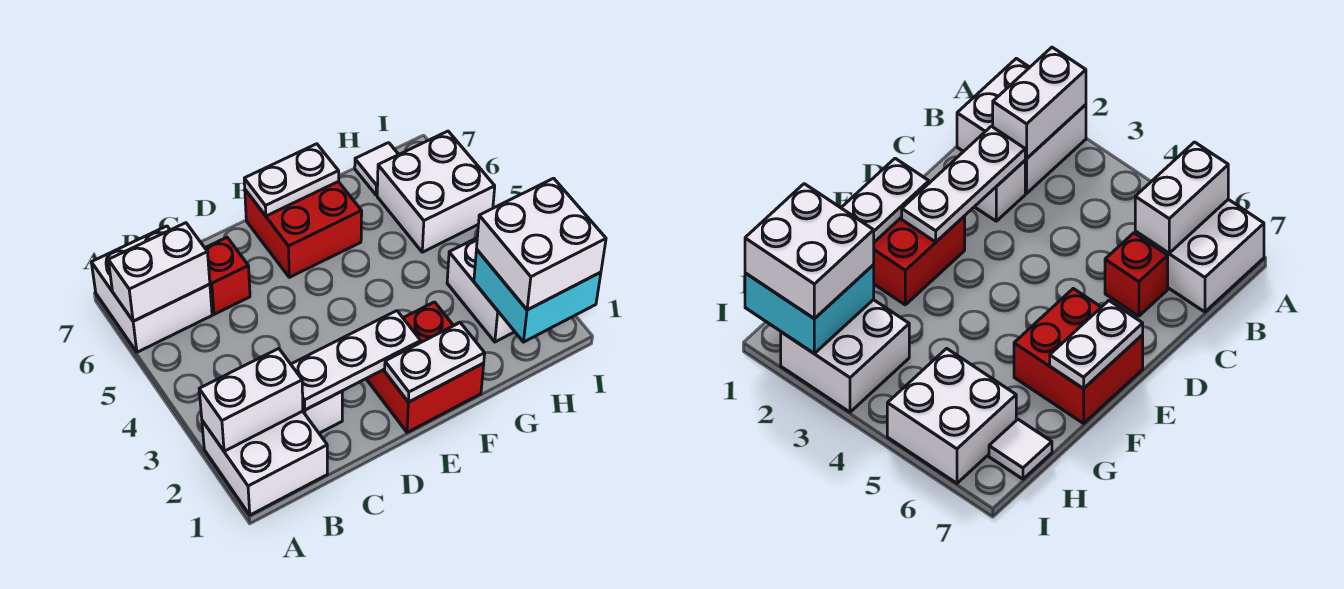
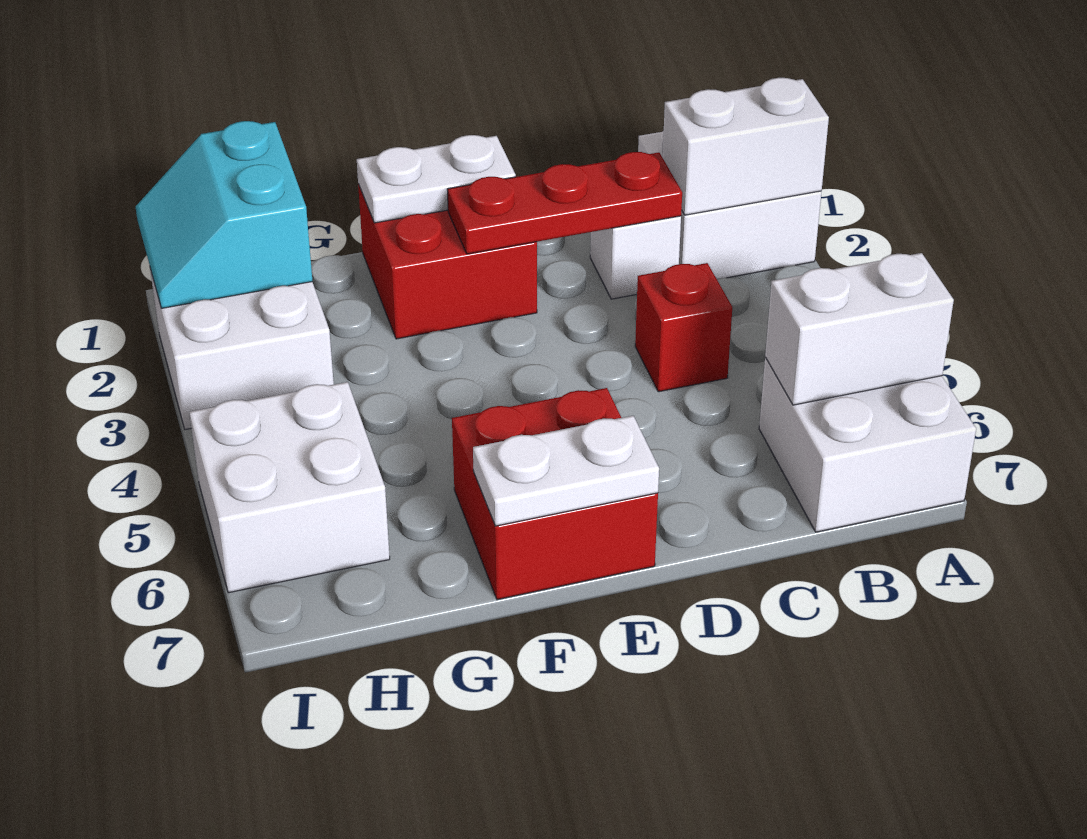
white 1x3 plate [291,311,421,410] -> red 1x3 plate [447,152,682,254]
red 1x1 brick [205,237,250,314] -> red 1x1 brick moved to [635,263,732,392]
cyan 2x2 brick [474,250,601,342] -> cyan 2x2 slope [136,121,313,309]
white 2x2 brick [477,178,606,310] -> none
white 1x1 tile [355,143,399,195] -> none

